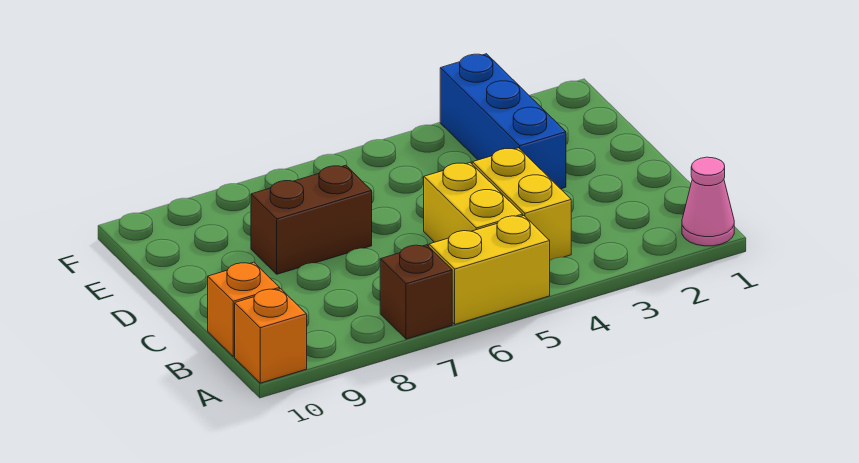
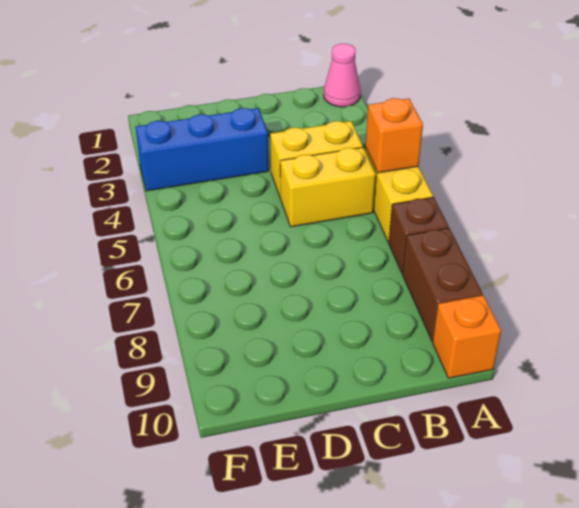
orange 1x1 brick [208,262,280,357] -> orange 1x1 brick moved to [366,98,423,173]
brown 1x2 brick [251,165,372,274] -> brown 1x2 brick moved to [402,228,483,341]

